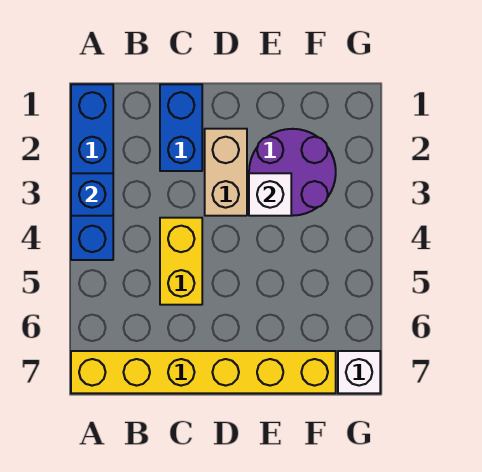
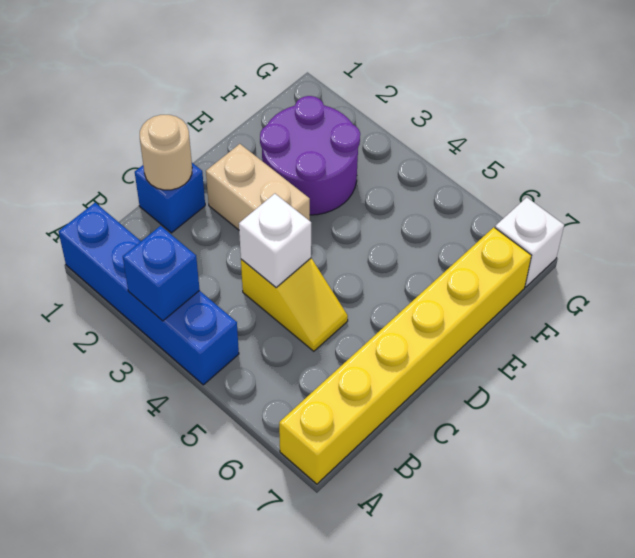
blue 1x2 brick [160,84,202,171] -> blue 1x1 brick [135,163,205,233]
none -> tan 1x1 round brick [140,115,192,190]
yellow 1x2 brick [160,218,202,305] -> yellow 1x2 slope [241,258,348,351]
white 1x1 brick [249,173,291,216] -> white 1x1 brick moved to [239,194,311,287]

